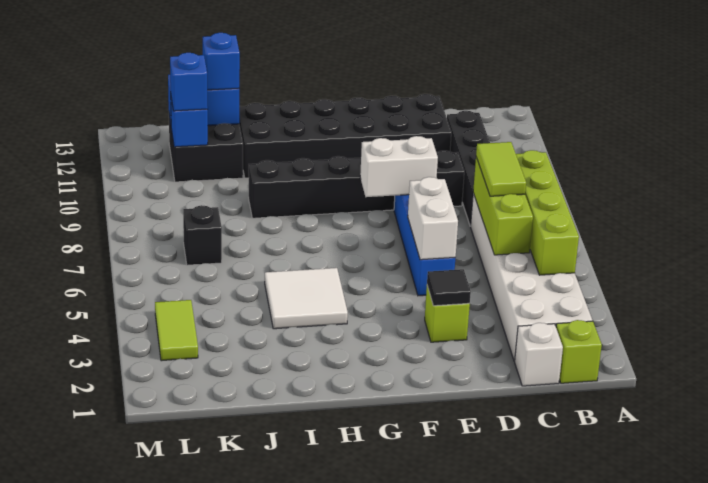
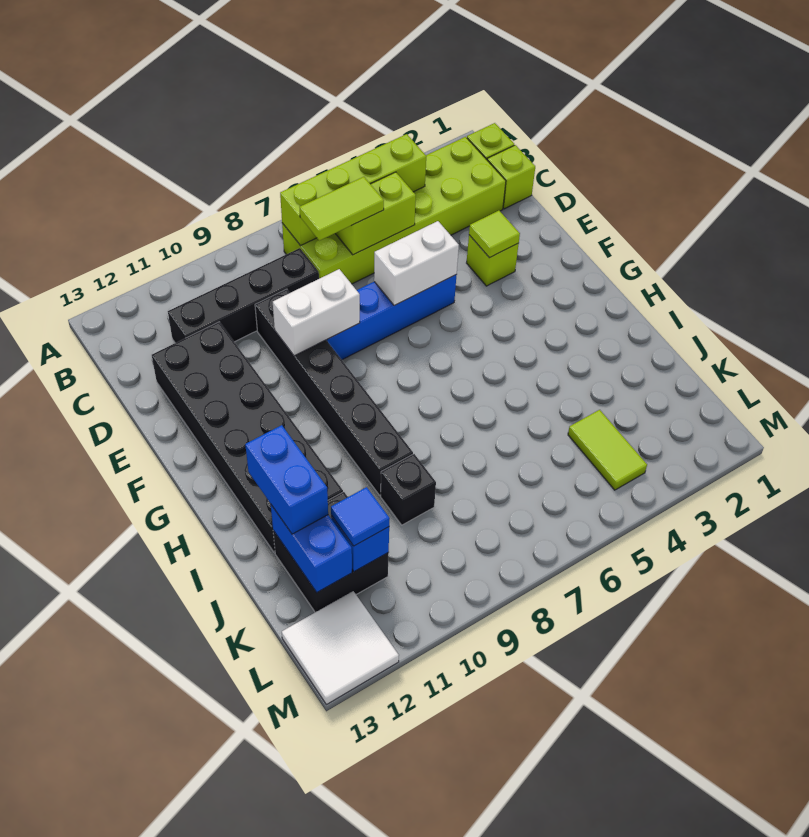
white 2x6 brick [471,193,592,361] -> lime 2x6 brick [282,137,506,284]
white 1x1 brick [515,323,563,386] -> lime 1x1 brick [487,145,535,209]
lime 1x3 brick [473,157,533,255] -> lime 1x2 brick [335,172,416,255]
black 1x1 tile [427,269,471,306] -> lime 1x1 tile [469,211,520,258]
white 1x2 brick [360,136,438,197] -> white 1x2 brick turned to [273,269,360,356]
white 2x2 tile [265,268,348,329] -> white 2x2 tile moved to [282,591,399,705]
blue 1x1 brick [203,33,240,90] -> blue 1x2 brick [245,425,328,534]
black 1x1 brick [183,205,222,265] -> black 1x1 brick moved to [381,454,436,525]
blue 1x1 brick [170,53,208,111] -> blue 1x1 tile [331,487,390,546]
lime 1x2 tile [155,300,198,361] -> lime 1x2 tile turned to [568,410,647,490]

